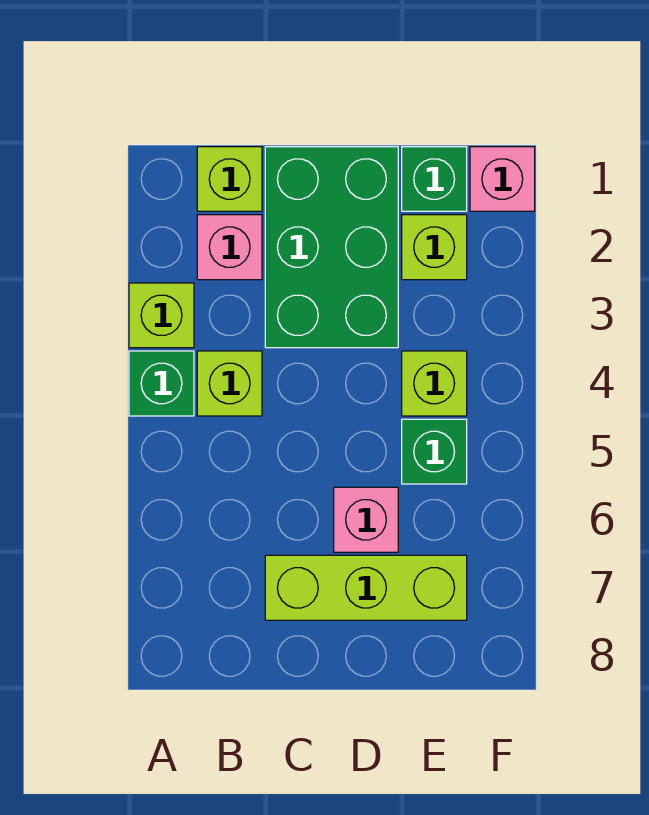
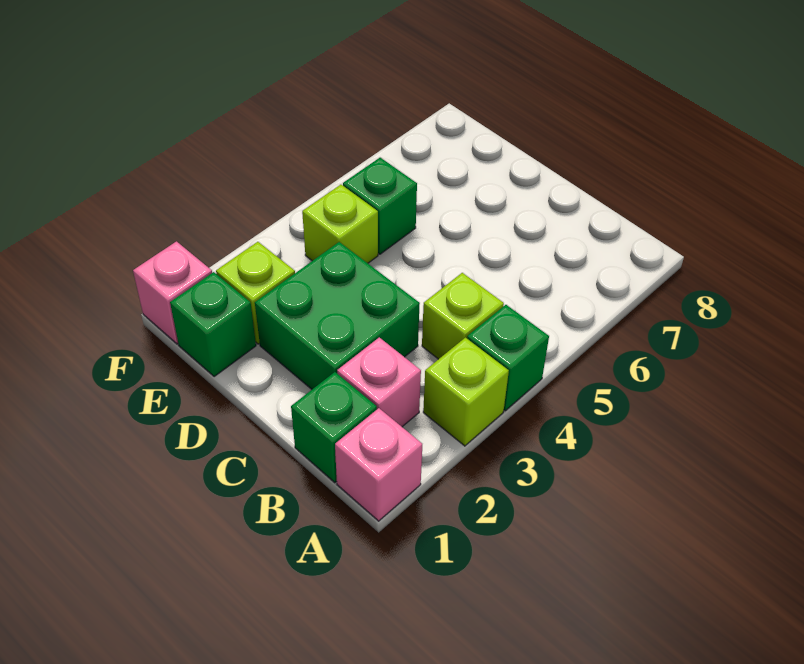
lime 1x1 brick [197,147,262,211] -> green 1x1 brick [291,372,377,483]
green 2x3 brick [265,147,398,348] -> green 2x2 brick [255,242,420,389]
lime 1x3 brick [265,555,467,620] -> none
pink 1x1 brick [334,487,398,552] -> pink 1x1 brick moved to [335,408,422,521]

